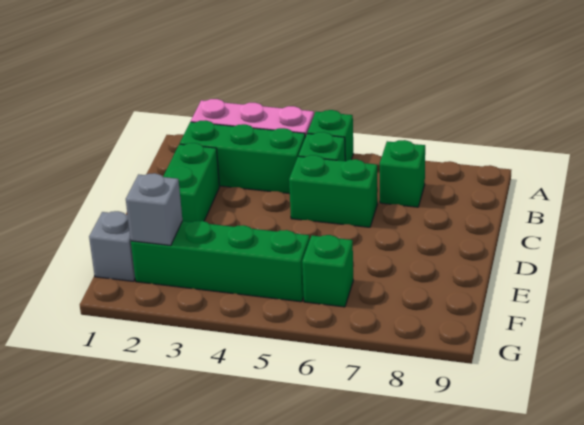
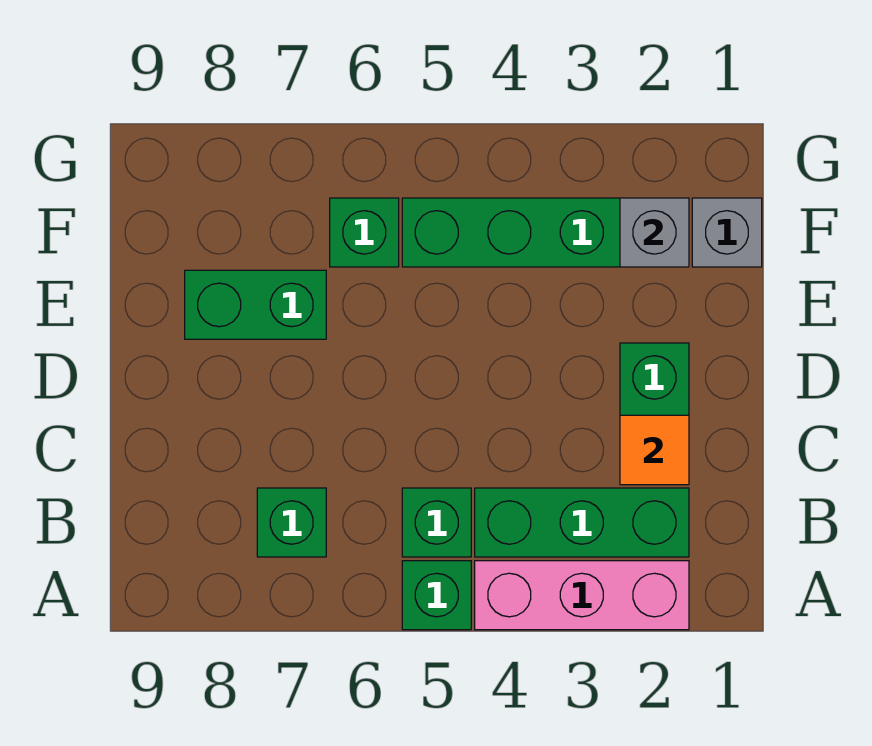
none -> orange 1x1 tile [620,415,689,485]
green 1x2 brick [289,155,378,227] -> green 1x2 brick moved to [185,270,326,339]

